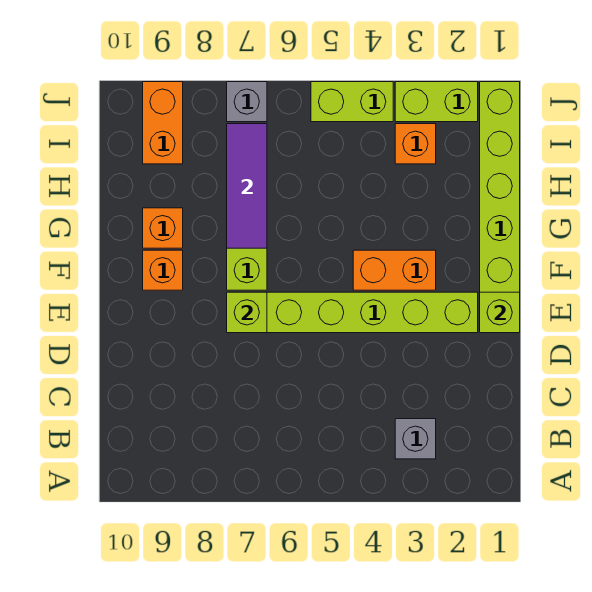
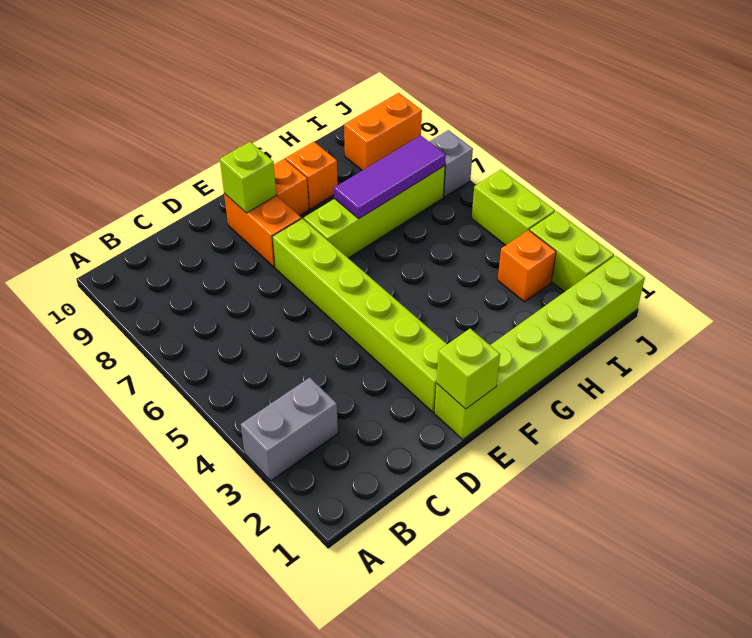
grey 1x1 brick [395,419,436,459] -> grey 1x2 brick [241,378,338,481]
lime 1x1 brick [227,292,267,333] -> lime 1x1 brick moved to [220,142,276,213]
orange 1x2 brick [353,250,436,290] -> orange 1x2 brick moved to [224,193,301,267]

